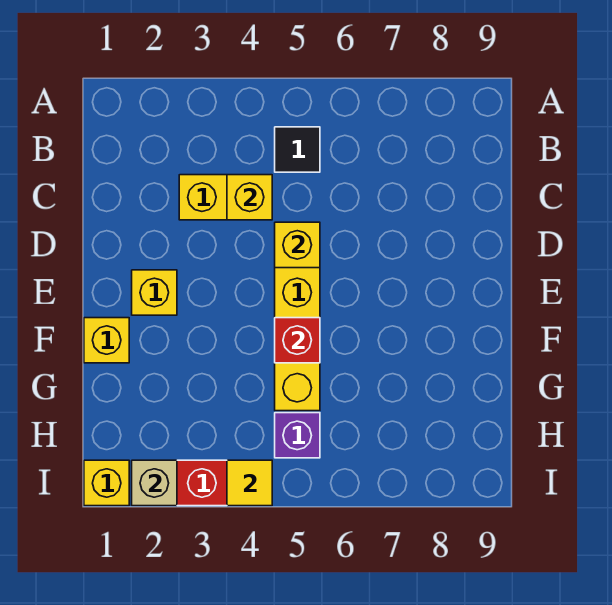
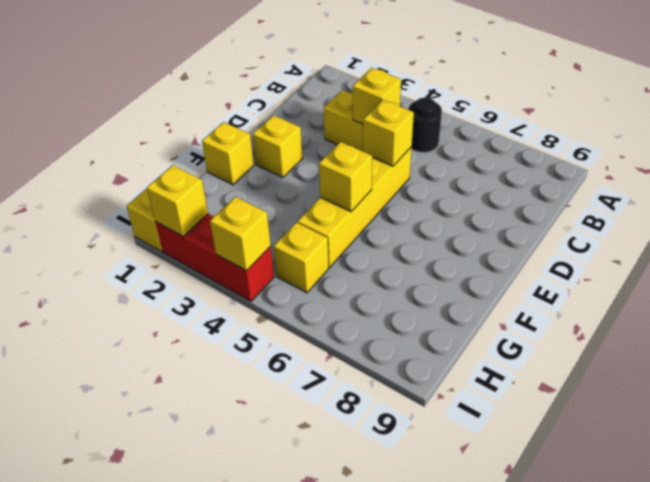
black 1x1 tile [275,127,320,172] -> black 1x1 round brick [408,98,442,153]
red 1x1 brick [275,318,320,363] -> yellow 1x1 brick [319,142,372,212]
purple 1x1 brick [275,413,320,458] -> yellow 1x1 brick [274,222,329,293]
tan 1x1 brick [132,460,177,506] -> yellow 1x1 brick [147,165,208,236]
yellow 1x1 tile [227,460,272,506] -> yellow 1x1 brick [210,197,271,271]

